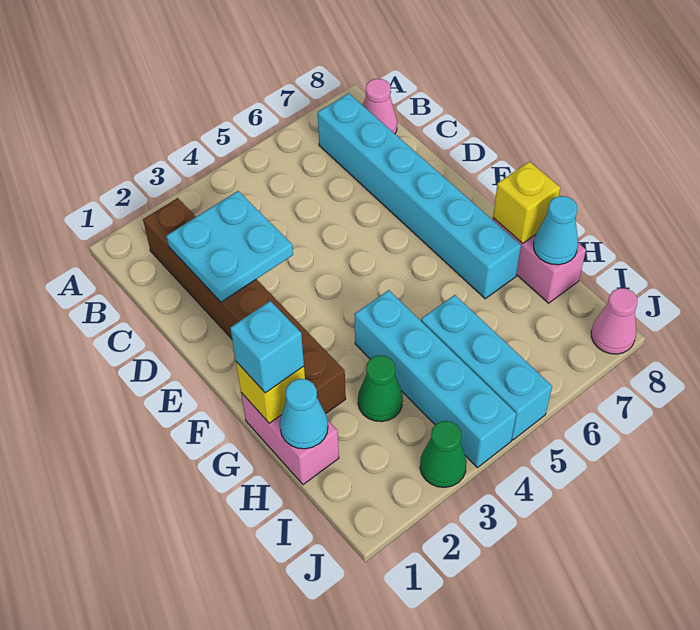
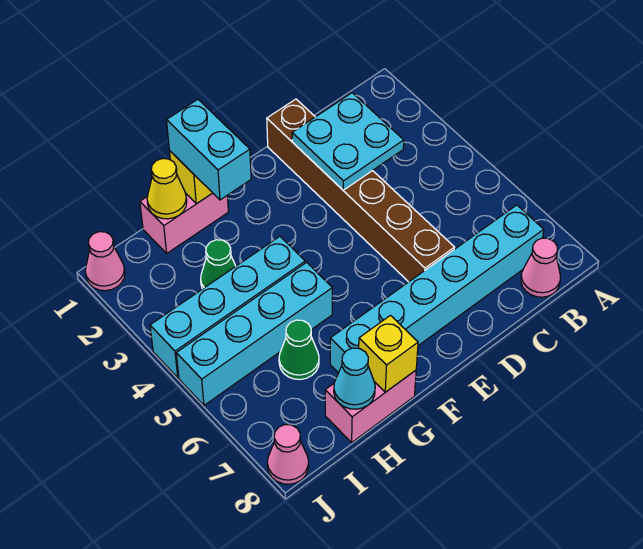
brown 1x6 brick [143,198,346,414] -> brown 1x6 brick turned to [267,99,455,282]
cyan 1x1 brick [230,301,304,393] -> cyan 1x2 brick [167,100,251,200]
cyan 1x1 cone [280,379,328,449] -> yellow 1x1 cone [147,159,187,219]
cyan 1x3 brick [421,295,552,440] -> cyan 1x4 brick [176,262,332,405]
none -> pink 1x1 cone [85,232,125,291]
green 1x1 cone [420,421,467,487] -> green 1x1 cone moved to [279,320,319,379]

